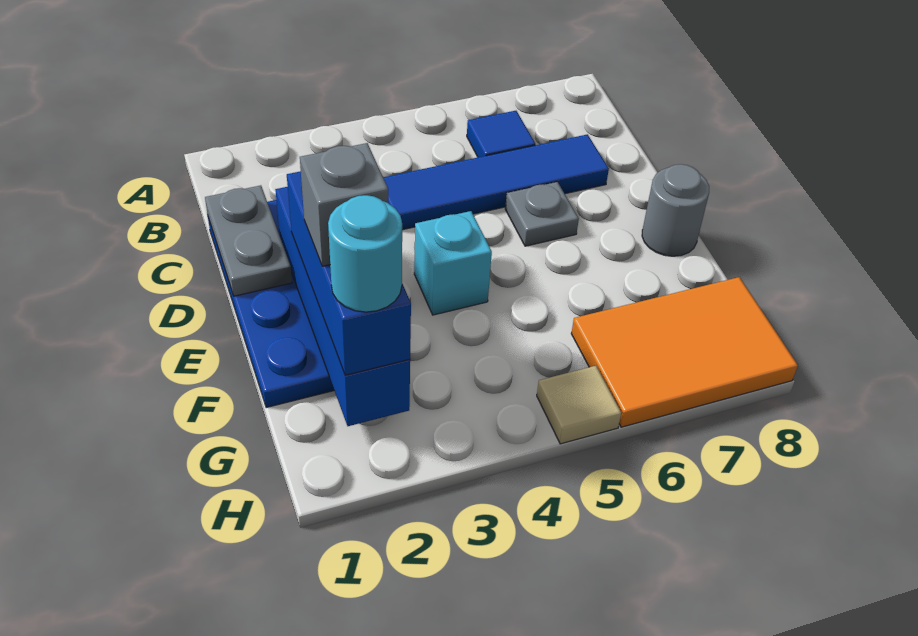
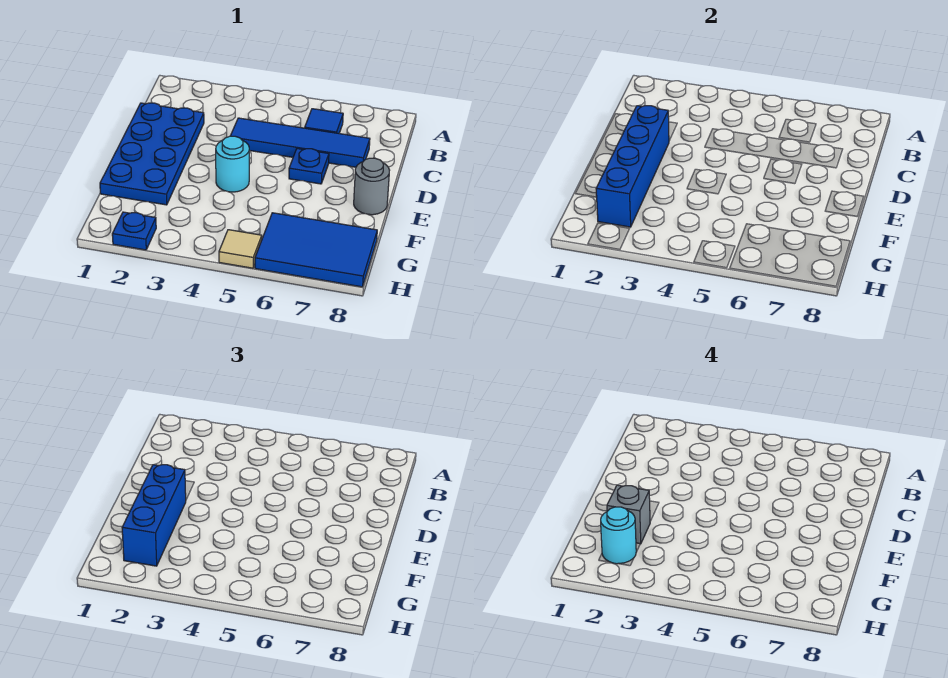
grey 1x2 plate [205,185,292,296] -> none
grey 1x1 plate [505,182,579,246] -> blue 1x1 plate [289,149,329,184]
cyan 1x1 brick [414,211,492,315] -> cyan 1x1 round brick [216,136,249,192]
orange 2x3 tile [571,277,798,427] -> blue 2x3 tile [255,213,377,287]
none -> blue 1x1 plate [112,212,156,250]

